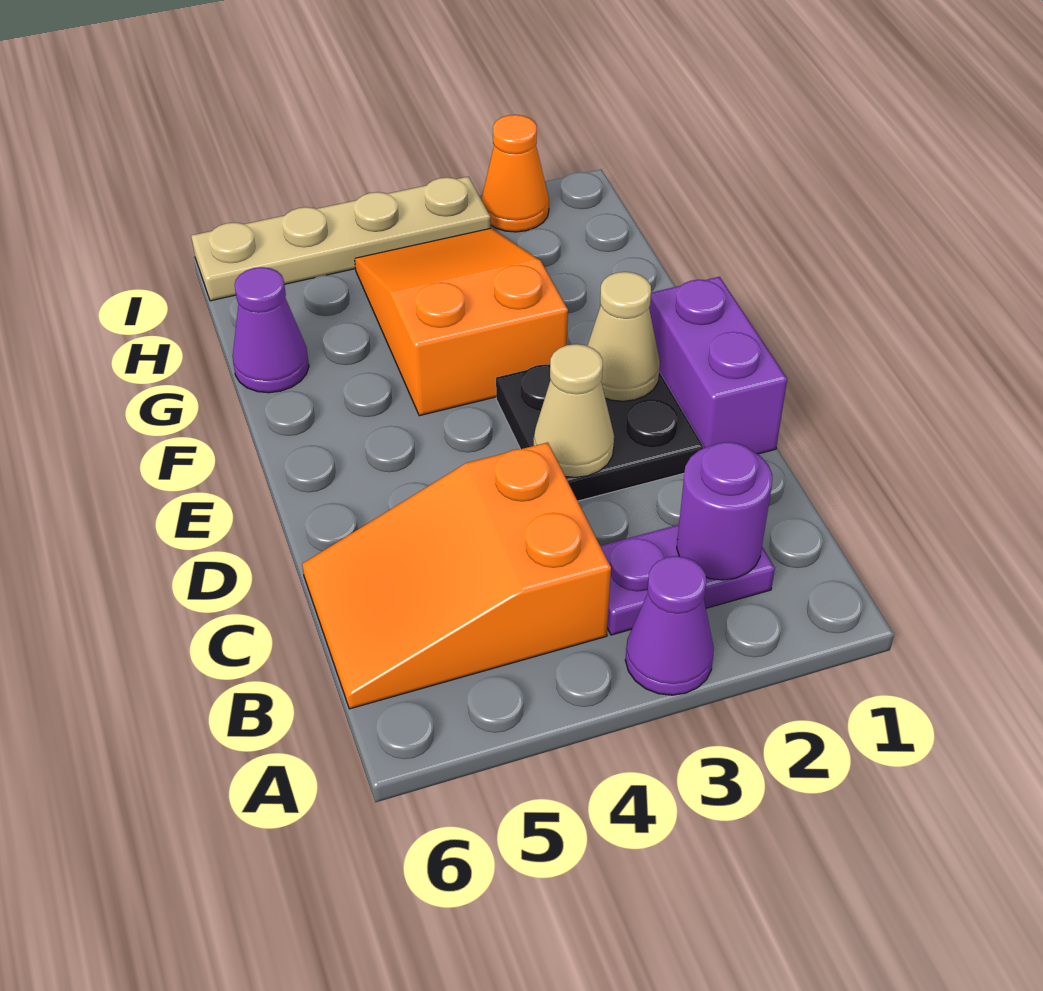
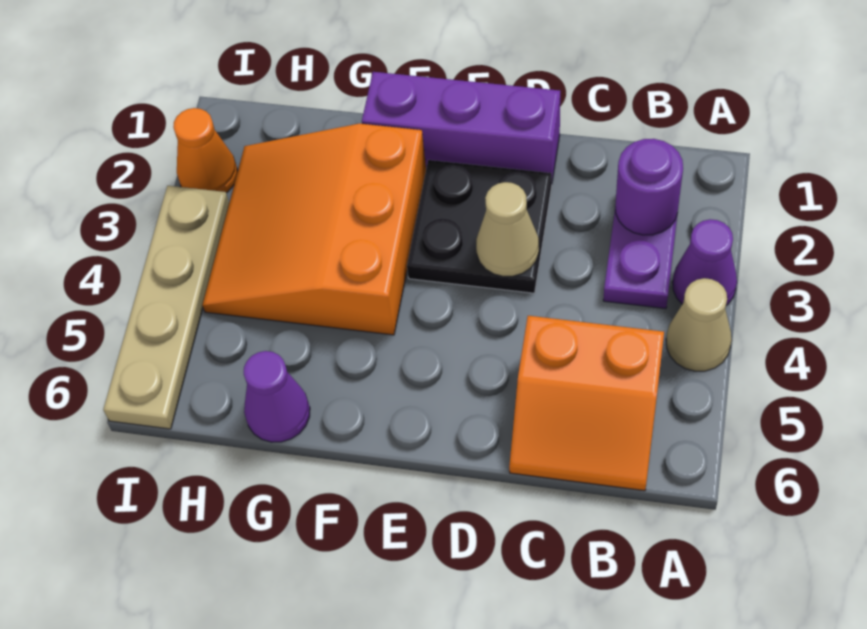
orange 2x3 slope [302,442,611,709] -> orange 2x2 slope [509,316,664,491]
purple 1x2 brick [649,277,787,454] -> purple 1x3 brick [362,72,560,181]
tan 1x1 cone [587,272,660,401] -> tan 1x1 cone moved to [666,278,732,371]
orange 2x3 slope [355,228,568,416] -> orange 3x3 slope [203,124,426,335]

